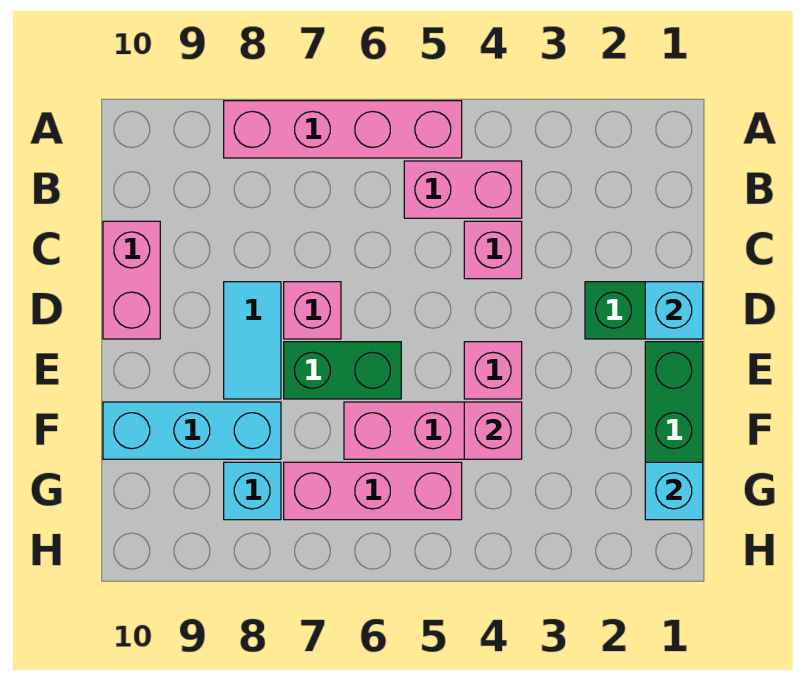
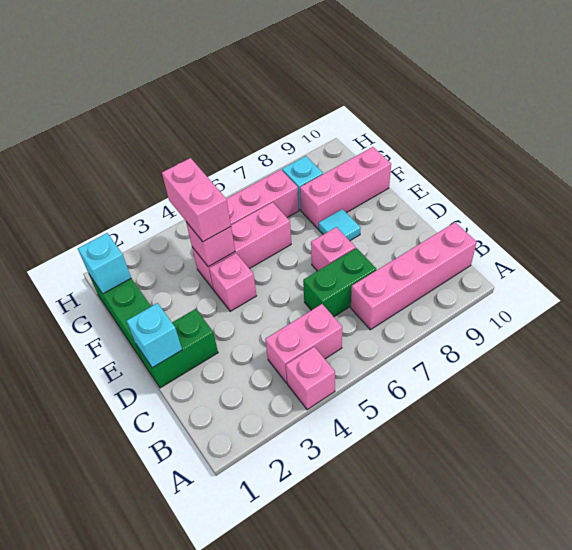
pink 1x4 brick [224,101,462,158] -> pink 1x4 brick moved to [351,222,477,330]
pink 1x1 brick [464,221,522,279] -> pink 1x1 brick moved to [286,347,335,410]
pink 1x2 brick [103,221,160,339] -> pink 1x2 brick moved to [162,158,231,242]
cyan 1x2 tile [224,282,281,399] -> cyan 1x1 tile [319,209,361,241]
green 1x2 brick [284,342,401,399] -> green 1x2 brick moved to [303,248,376,317]
cyan 1x3 brick [103,402,281,459] -> pink 1x3 brick [300,147,391,229]

